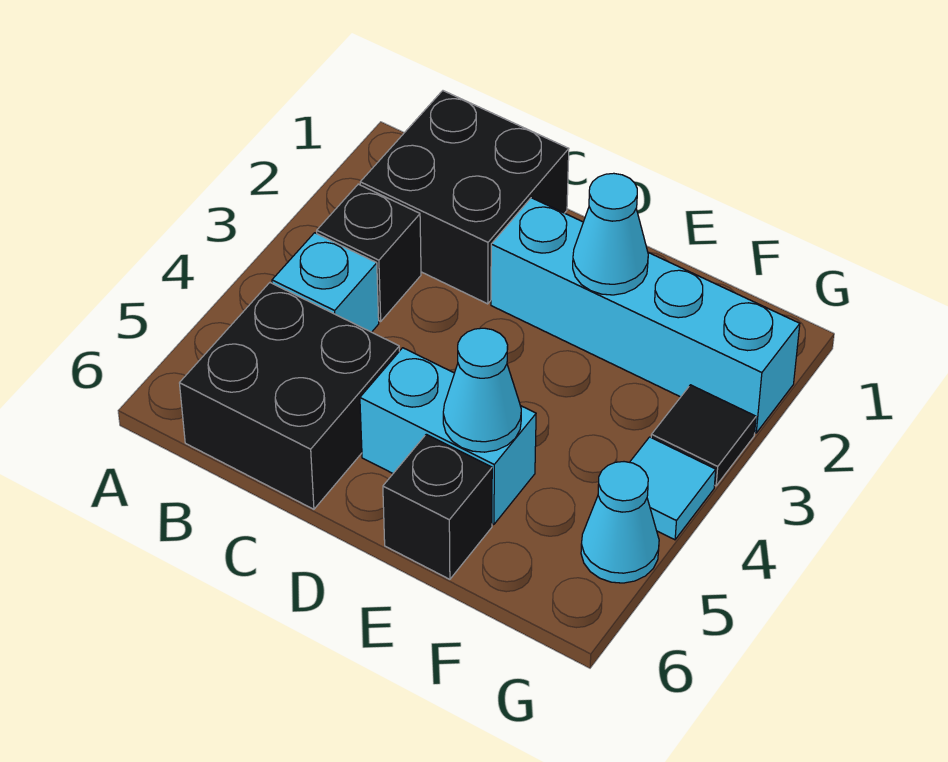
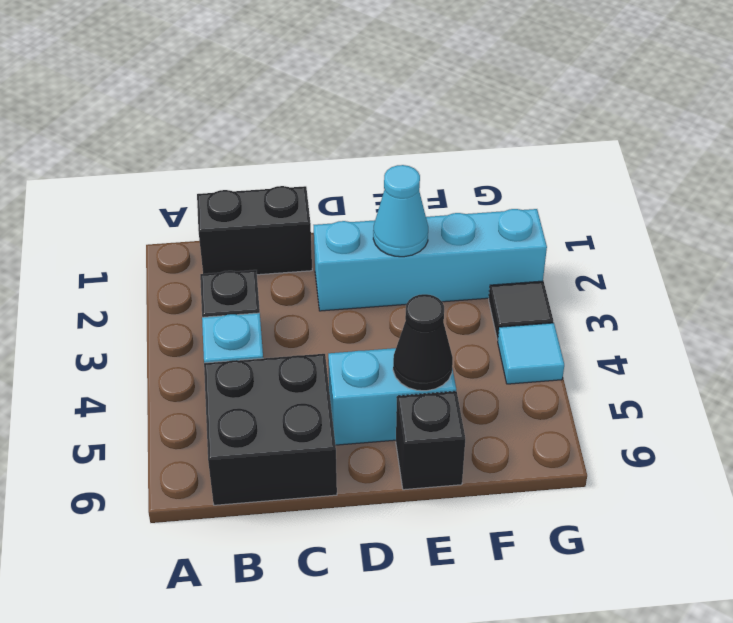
black 2x2 brick [360,91,569,304] -> black 1x2 brick [197,186,312,275]
cyan 1x1 cone [443,328,521,452] -> black 1x1 cone [393,294,453,391]
cyan 1x1 cone [581,462,659,583] -> none

